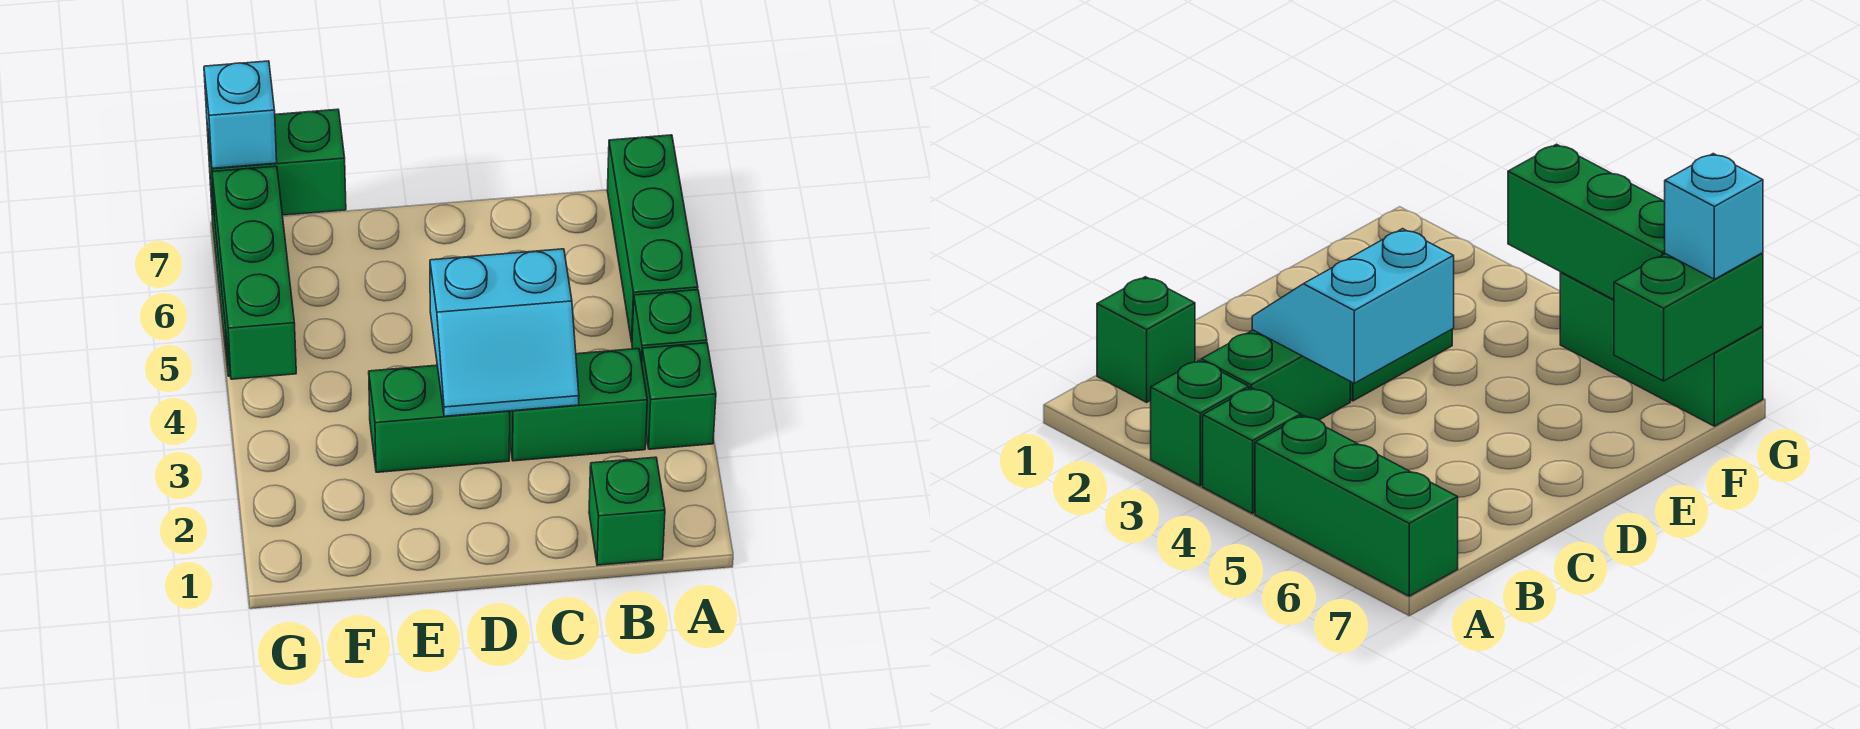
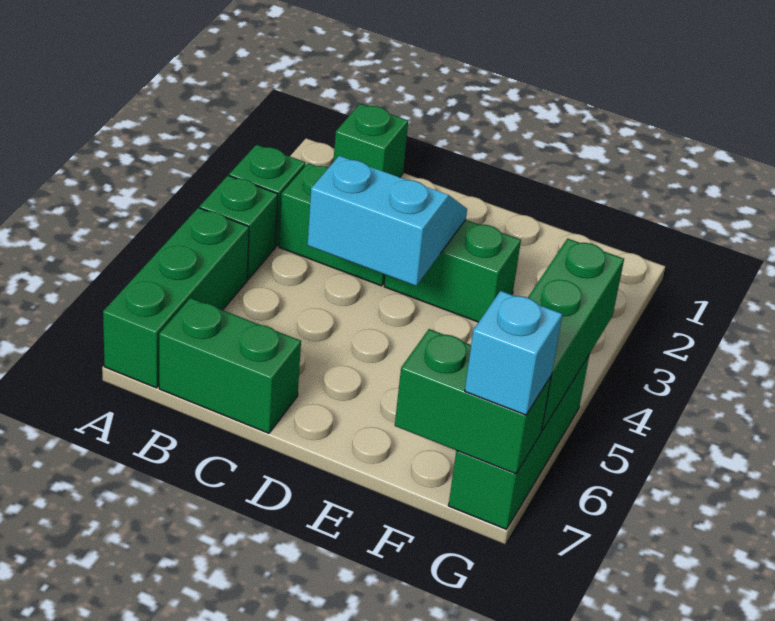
none -> green 1x2 brick [159,298,301,433]

